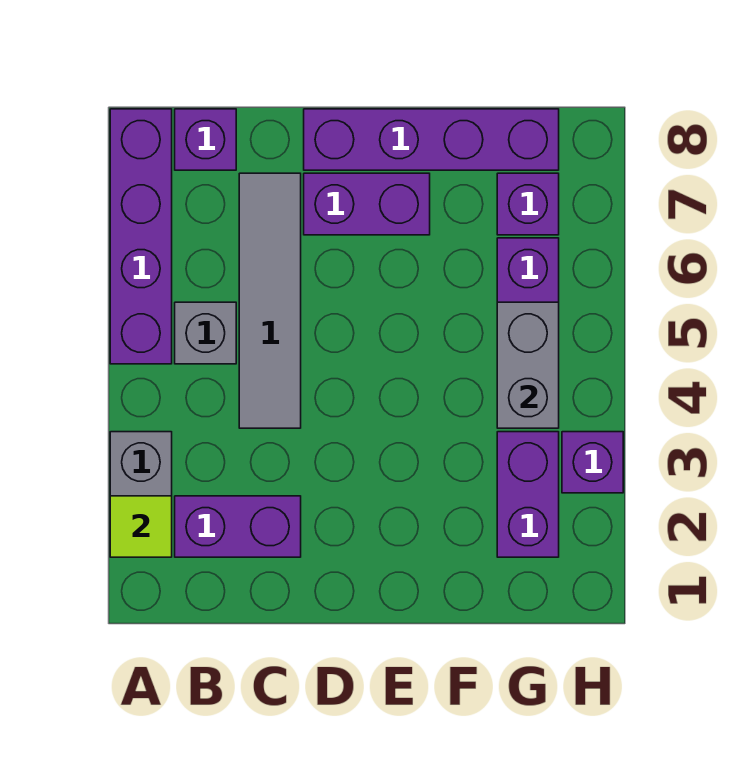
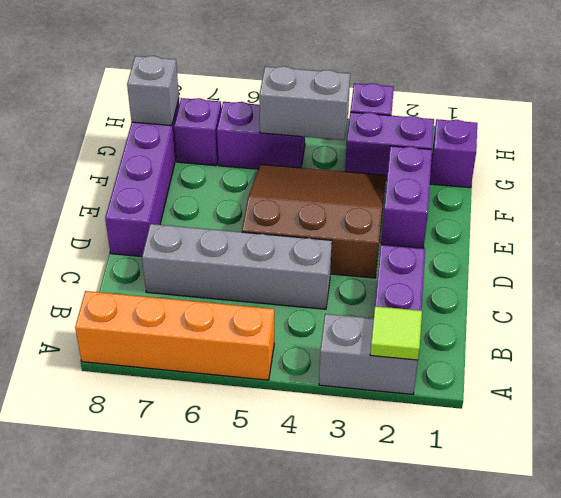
purple 1x4 brick [110,109,172,364] -> orange 1x4 brick [75,291,274,380]
grey 1x1 brick [175,302,236,364] -> grey 1x1 brick moved to [127,56,179,126]
purple 1x1 brick [175,109,236,170] -> purple 1x1 brick moved to [430,119,477,188]
grey 1x4 tile [239,173,301,428] -> grey 1x4 brick [142,224,332,309]
none -> brown 3x3 slope [242,164,386,278]
purple 1x2 brick [304,173,430,235] -> purple 1x2 brick moved to [381,146,432,248]

